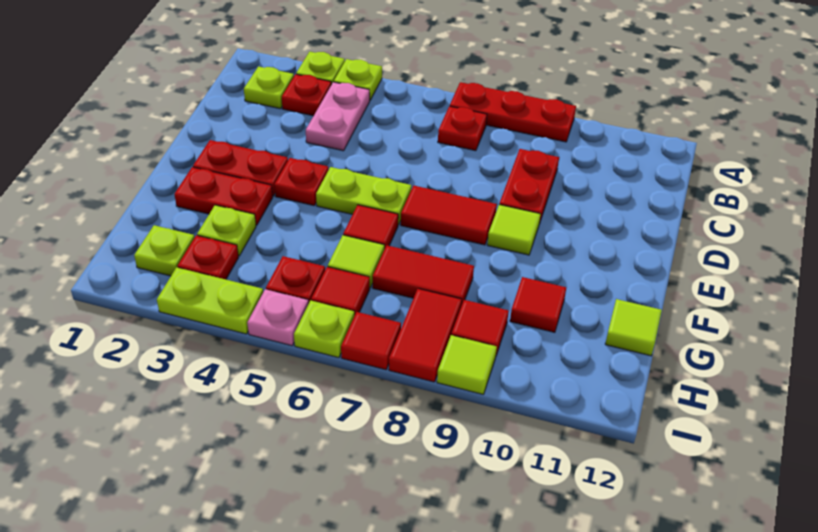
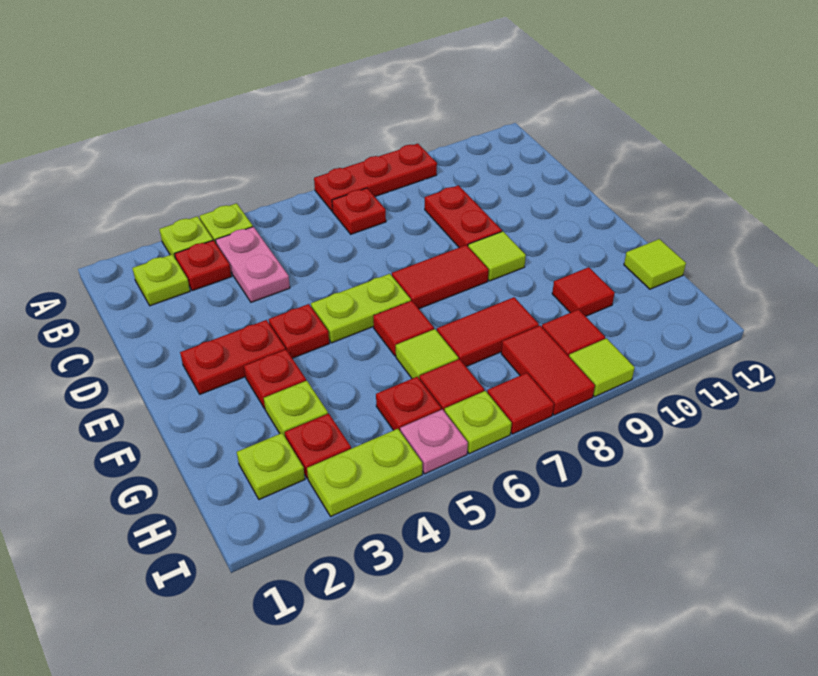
red 1x2 plate [174,167,273,225] -> red 1x1 plate [244,349,306,409]

